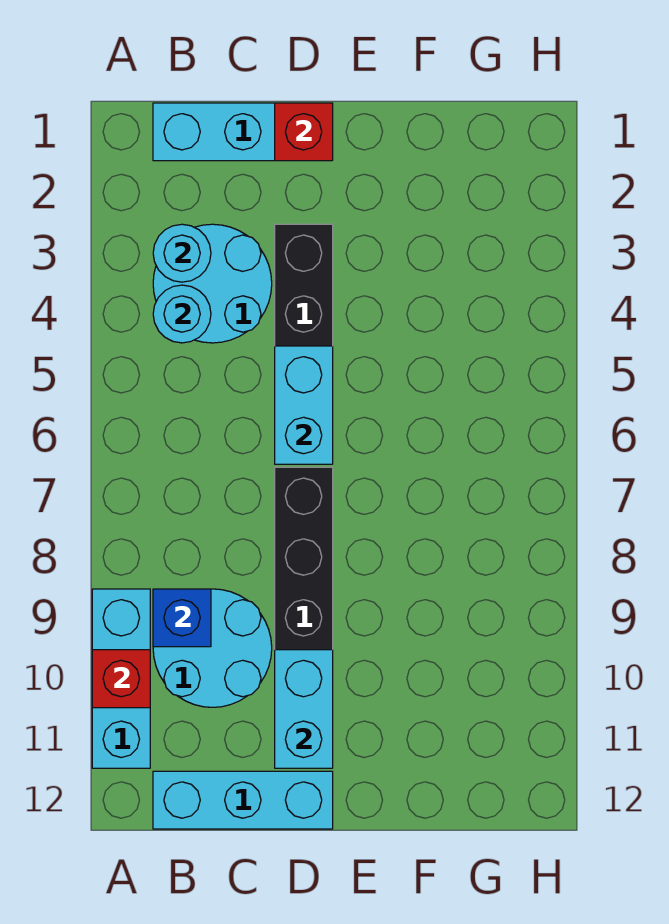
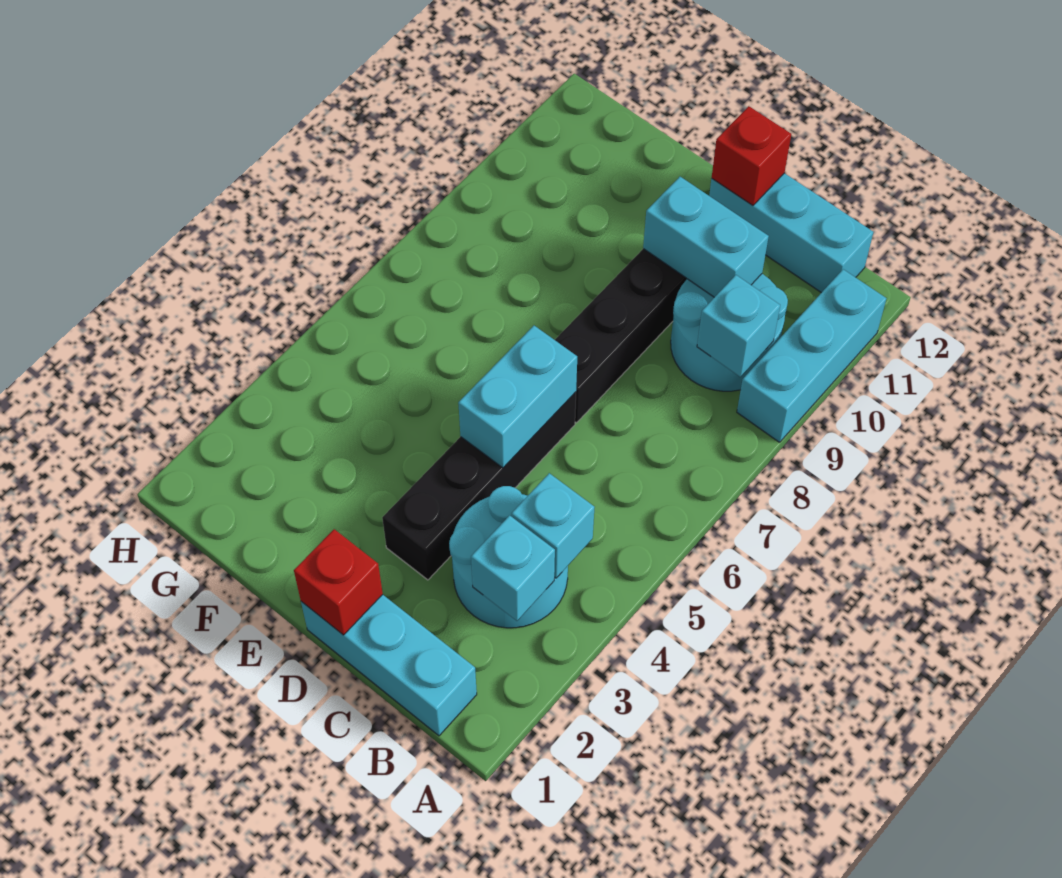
red 1x1 brick [92,650,150,708] -> red 1x1 brick moved to [712,106,791,205]
cyan 1x1 round brick [153,224,211,282] -> cyan 1x1 brick [471,515,555,621]
cyan 1x1 round brick [153,285,211,343] -> cyan 1x1 brick [512,473,594,578]
blue 1x1 brick [153,589,211,647] -> cyan 1x1 brick [697,275,780,377]
cyan 1x2 brick [275,650,333,768] -> cyan 1x2 brick turned to [643,177,769,297]

